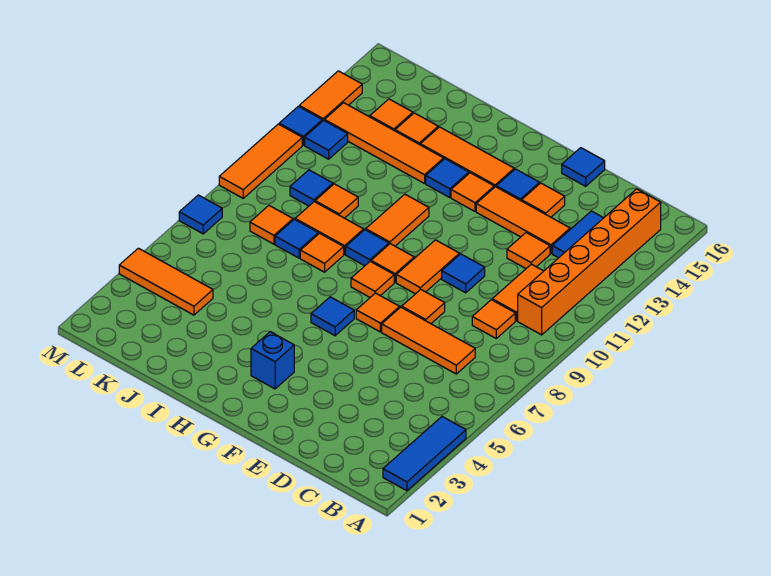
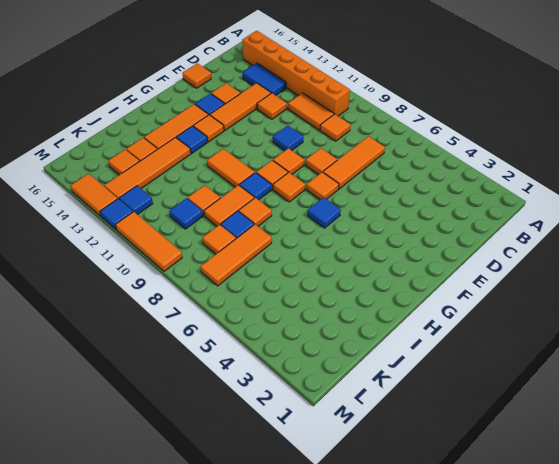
blue 1x3 tile [383,417,466,491] -> none
blue 1x1 tile [562,148,605,186] -> orange 1x1 tile [183,63,211,88]
orange 1x2 tile [396,240,459,294] -> orange 1x1 tile [273,148,304,174]
blue 1x1 brick [251,332,294,389] -> none
orange 1x3 tile [119,248,213,315] -> orange 1x3 tile moved to [201,224,272,286]
blue 1x1 tile [179,195,222,234] -> none

